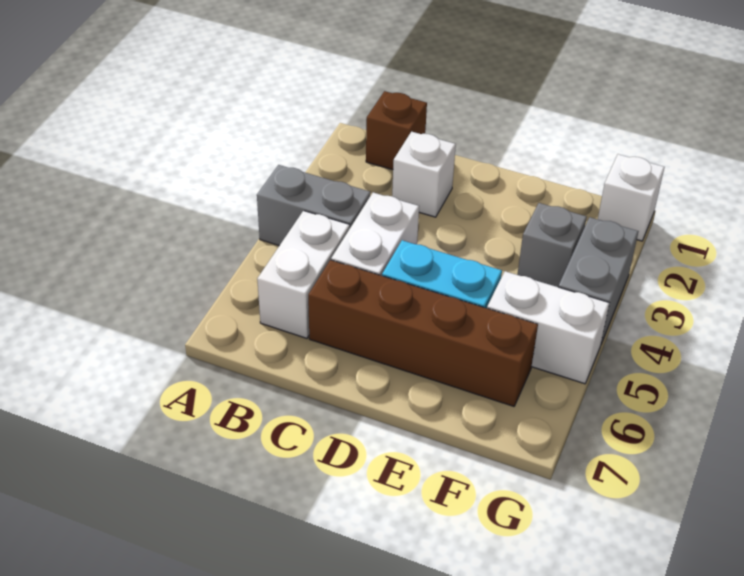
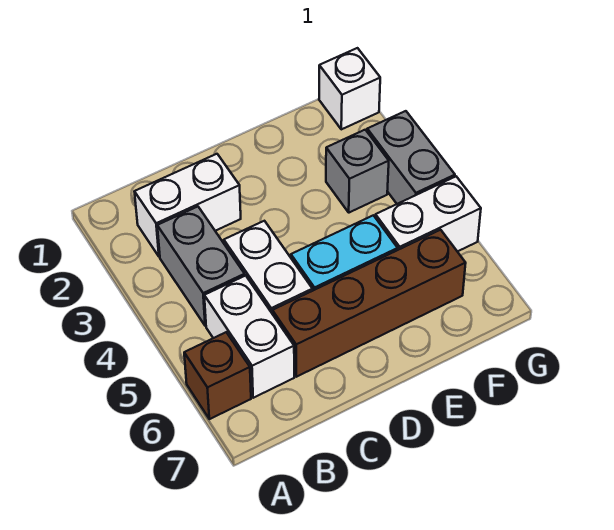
grey 1x2 brick [257,165,371,246] -> grey 1x2 brick turned to [157,207,245,326]
brown 1x1 brick [366,91,427,170] -> brown 1x1 brick moved to [184,332,251,419]
white 1x1 brick [392,132,456,217] -> white 1x2 brick [134,154,241,257]

